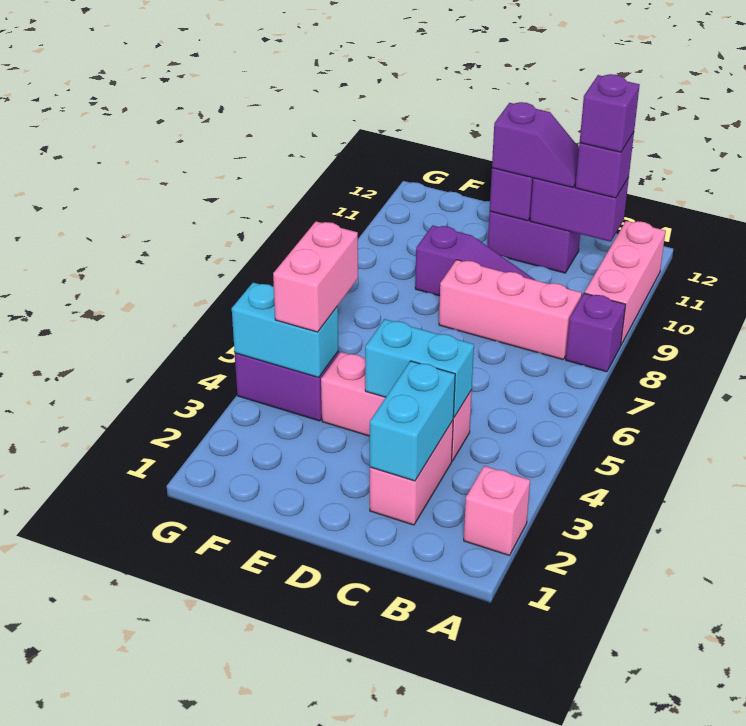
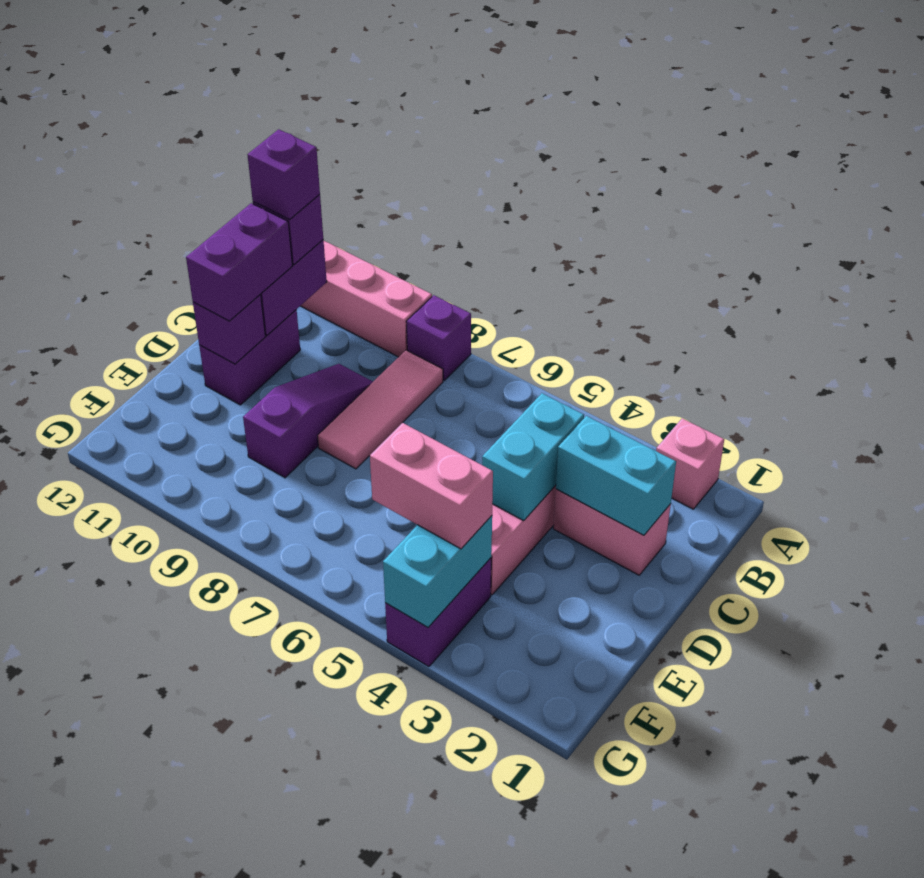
pink 1x3 brick [439,260,582,360] -> pink 1x3 tile [318,350,443,469]
purple 1x2 slope [492,102,579,187] -> purple 1x2 brick [186,203,292,321]

